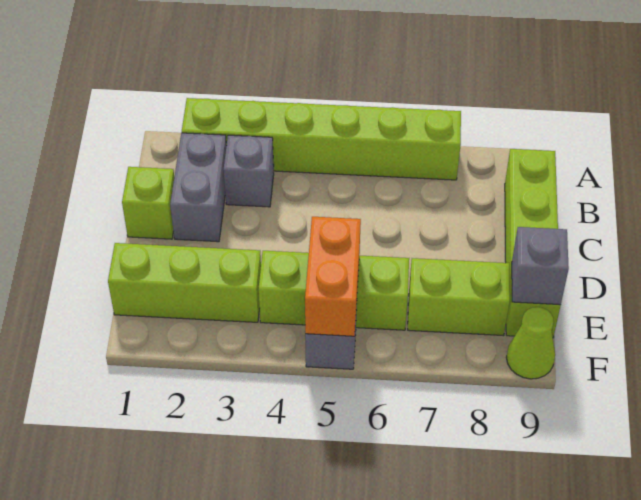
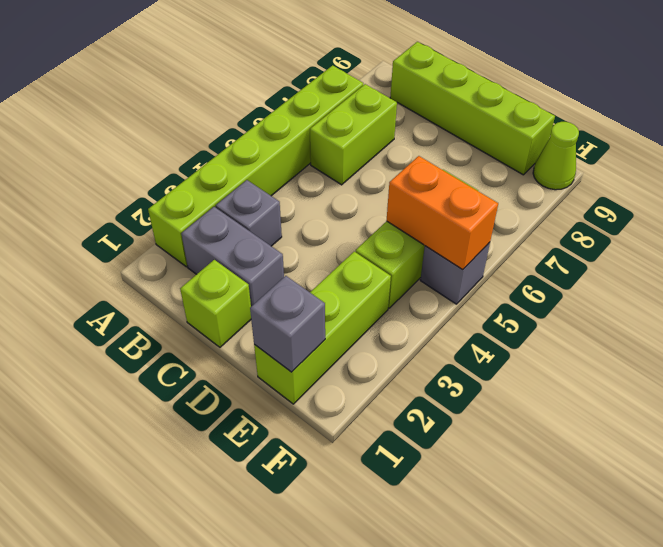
lime 1x2 brick [408,258,510,336] -> lime 1x2 brick moved to [310,84,397,185]
grey 1x1 brick [512,227,569,305] -> grey 1x1 brick moved to [250,276,325,372]

